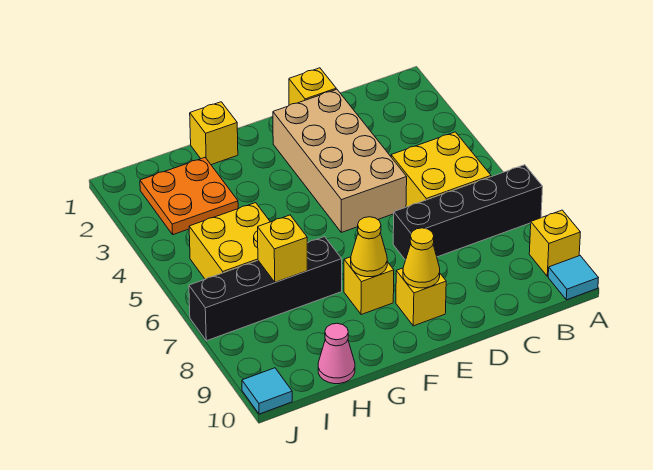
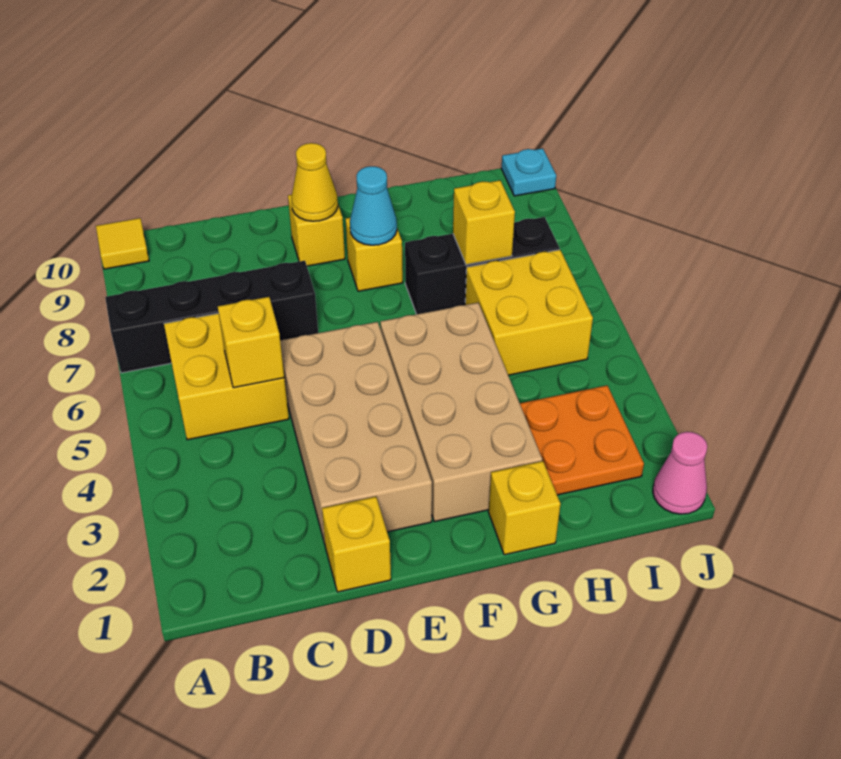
yellow 1x1 brick [529,210,580,276] -> yellow 1x1 brick moved to [218,297,284,388]
cyan 1x1 tile [548,256,598,300] -> yellow 1x1 tile [96,218,149,269]
none -> tan 2x4 brick [380,303,542,522]
yellow 1x1 cone [351,217,387,277] -> cyan 1x1 cone [350,166,397,245]
black 1x4 brick [189,237,342,341] -> black 1x3 brick [405,217,560,314]
pink 1x1 cone [318,323,355,384] -> pink 1x1 cone moved to [653,432,707,514]
cyan 1x1 tile [242,368,292,414] -> cyan 1x1 plate [501,148,556,196]

